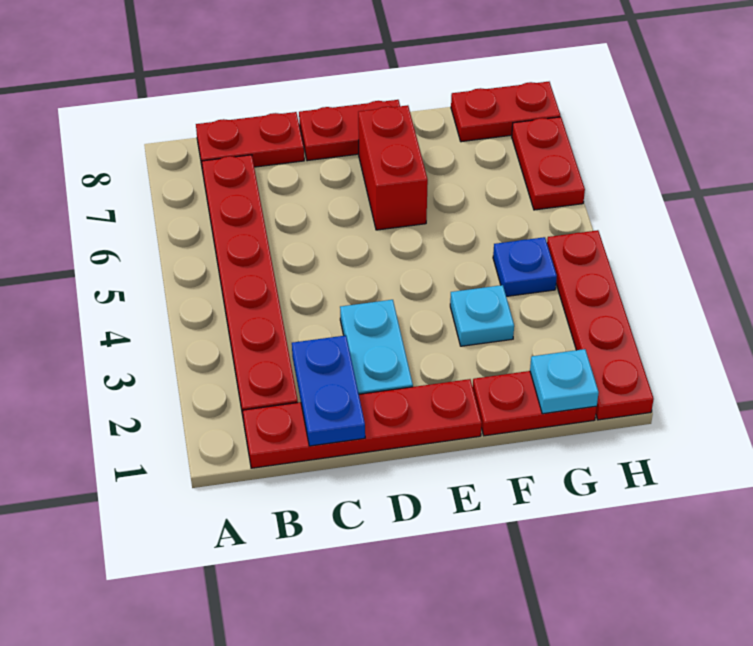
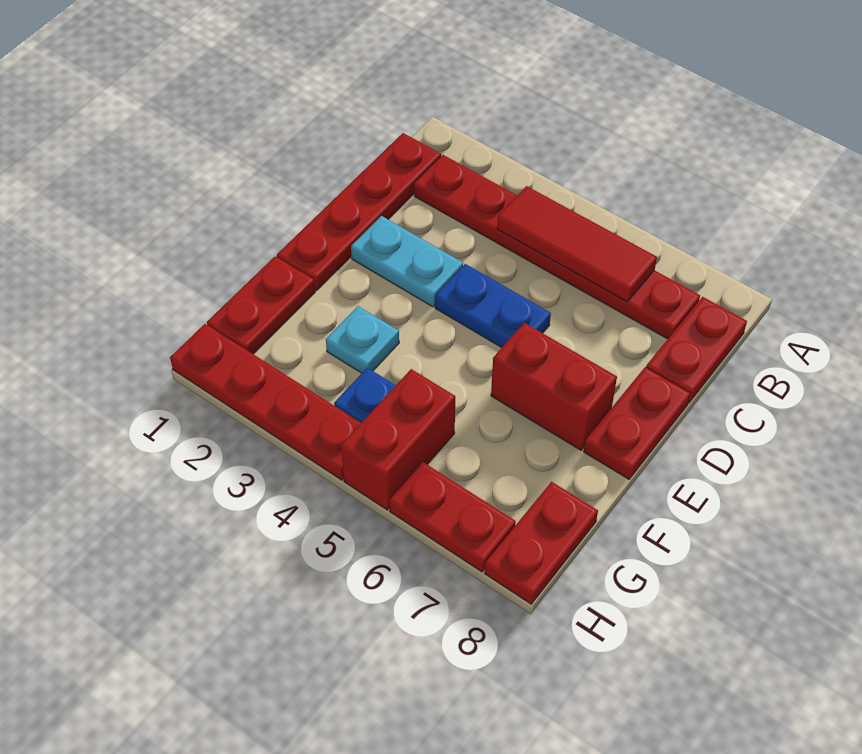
none -> red 1x3 tile [497,186,657,302]
blue 1x2 plate [292,335,365,446] -> blue 1x2 plate moved to [435,264,551,348]
cyan 1x1 plate [530,349,599,414] -> none
none -> red 1x2 brick [341,369,455,510]

